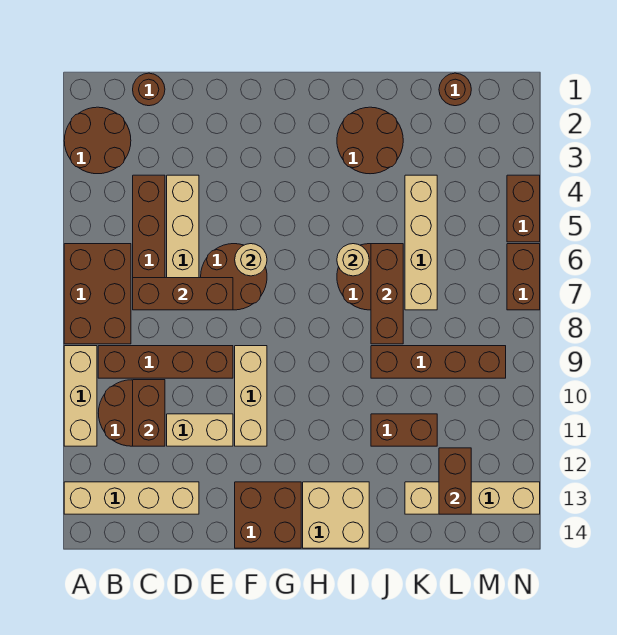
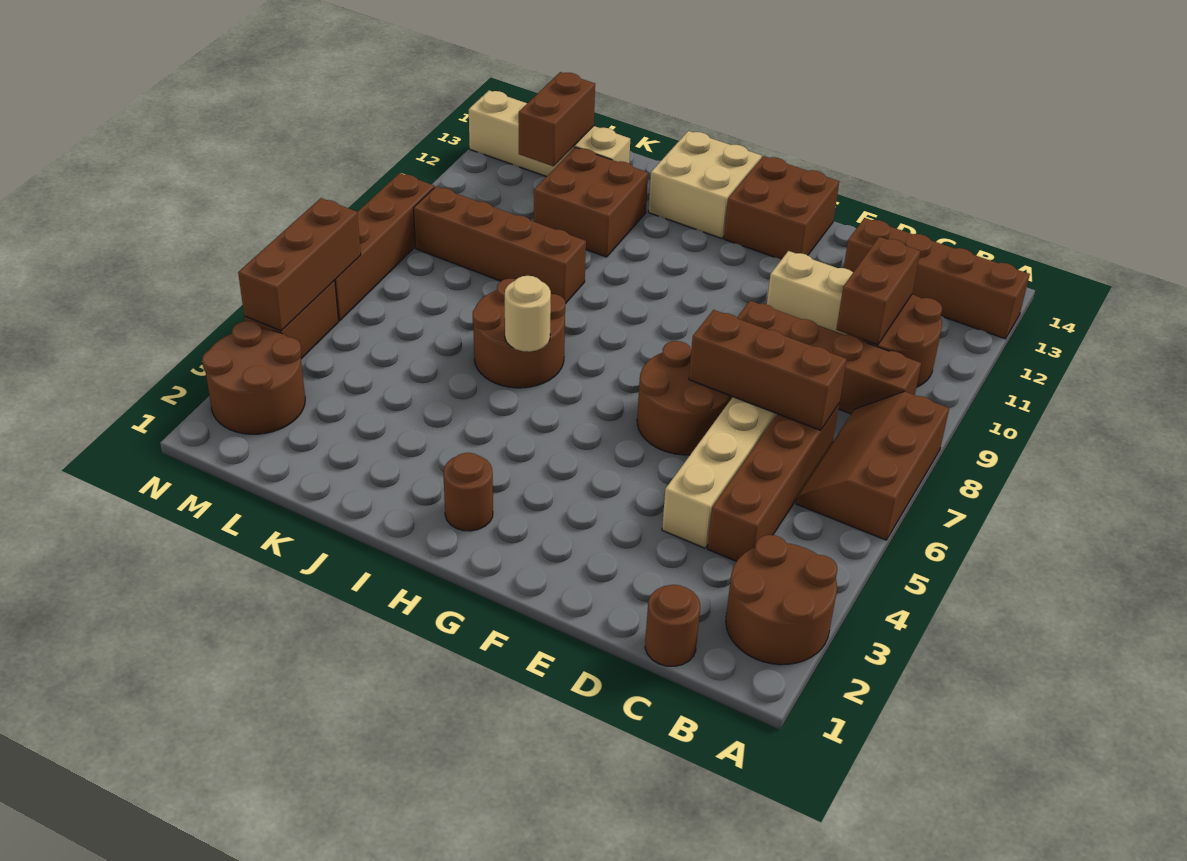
brown 2x3 brick [64,244,131,344] -> brown 2x3 slope [796,391,949,540]
tan 1x3 brick [64,346,97,446] -> none
tan 1x4 brick [64,482,199,514] -> brown 1x4 brick [844,218,1030,339]
tan 1x1 round brick [235,244,267,276] -> none
tan 1x3 brick [235,346,267,446] -> none
brown 2x2 round brick [337,107,403,174] -> brown 2x2 round brick moved to [202,321,305,434]
brown 1x3 brick [371,244,403,344] -> brown 1x3 brick moved to [238,198,361,331]
brown 1x2 brick [371,414,437,446] -> brown 2x2 brick [534,147,648,257]
tan 1x4 brick [405,175,437,310] -> none
brown 1x1 round brick [439,73,471,106] -> brown 1x1 round brick moved to [443,453,493,531]
brown 1x2 brick [507,244,540,310] -> brown 1x4 brick [335,173,434,321]

